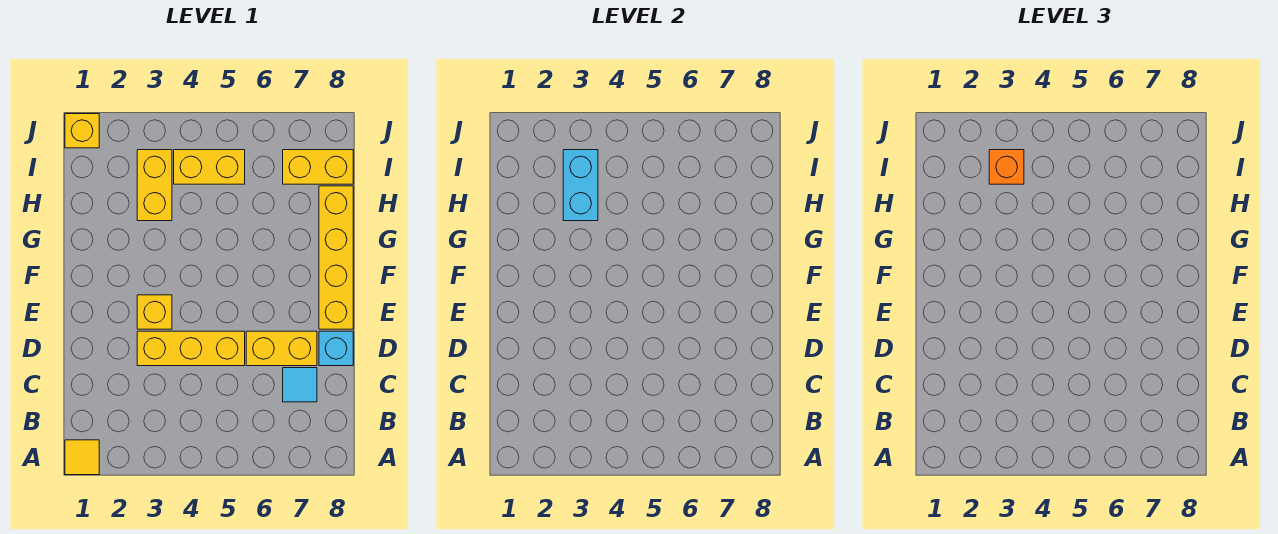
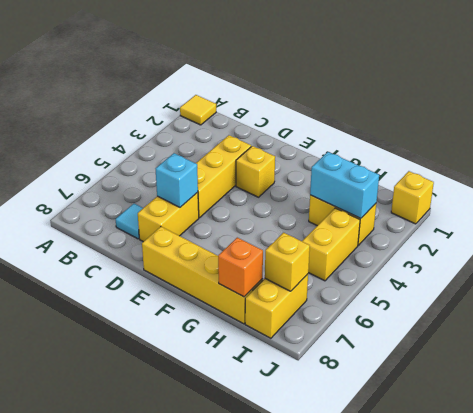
cyan 1x1 brick [319,331,353,366] -> cyan 1x1 brick moved to [156,153,198,207]
orange 1x1 brick [989,150,1024,184] -> orange 1x1 brick moved to [218,238,263,297]
none -> yellow 1x1 brick [265,233,310,291]

